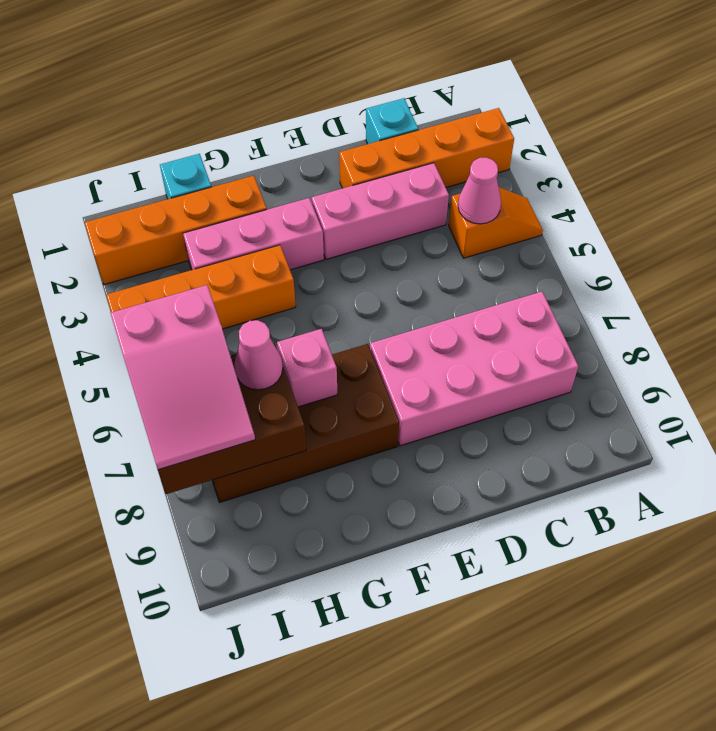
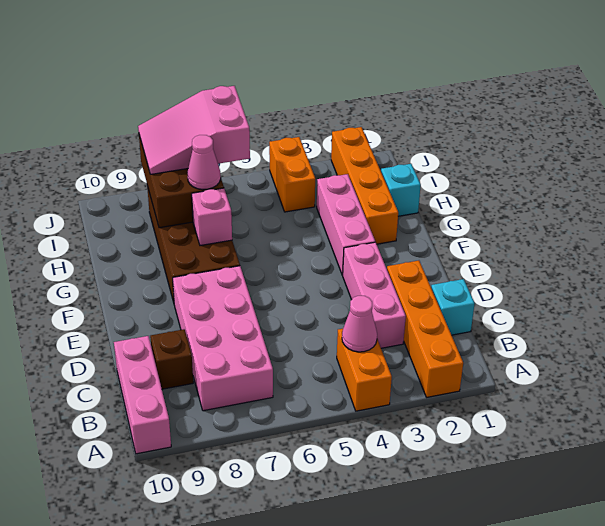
orange 1x2 slope [449,187,543,258] -> orange 1x2 brick [337,329,392,411]
none -> pink 1x3 brick [114,336,171,454]
none -> brown 1x1 brick [150,329,193,389]
orange 1x4 brick [106,245,296,329] -> orange 1x2 brick [269,137,315,212]

